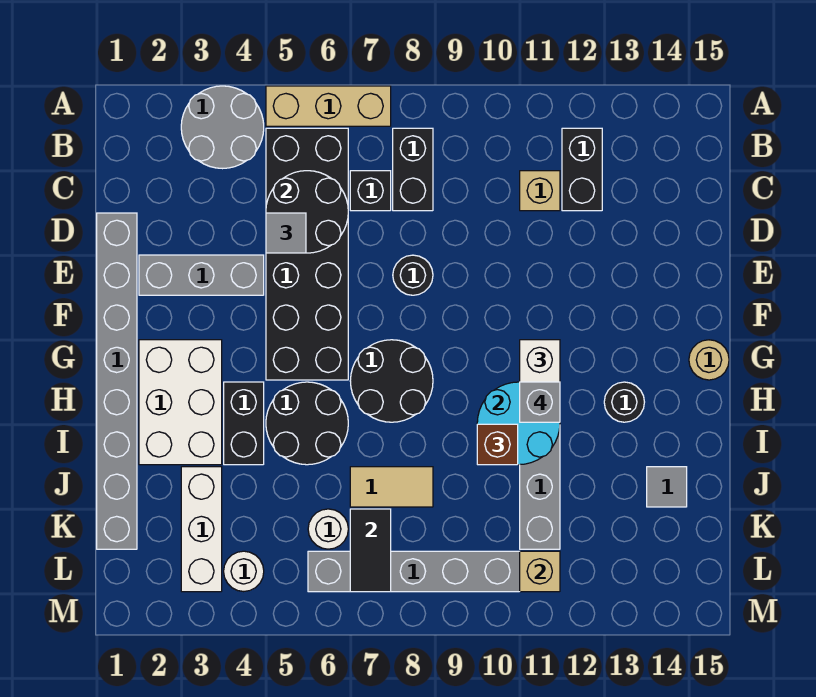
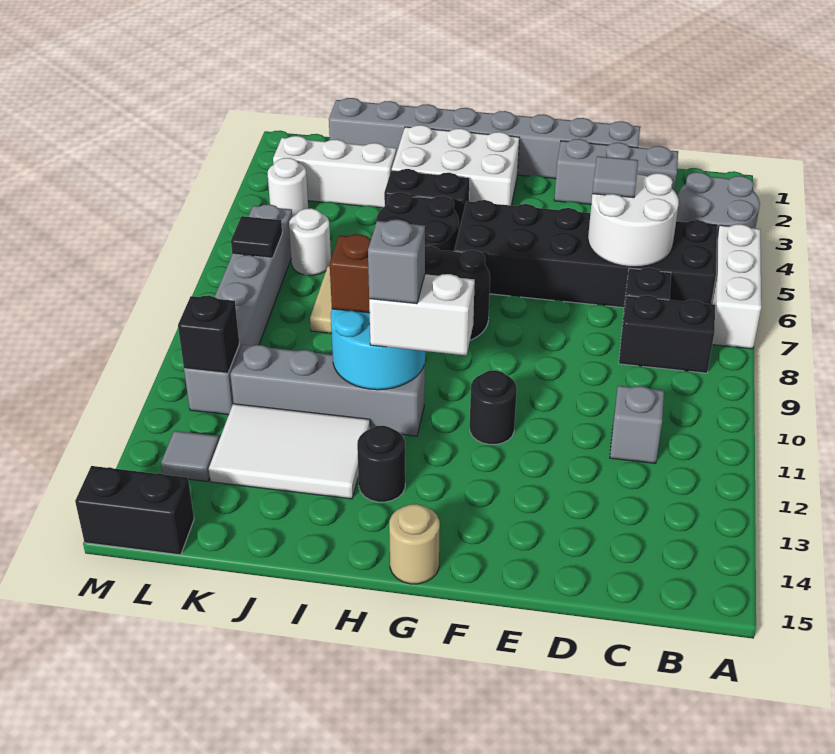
tan 1x3 brick [266,86,391,126] -> white 1x3 brick [711,224,761,349]
black 1x2 brick [562,128,602,211] -> black 1x2 brick moved to [75,466,194,555]
black 2x2 round brick [266,171,348,253] -> white 2x2 round brick [588,173,679,267]
tan 1x1 brick [520,171,560,211] -> grey 1x1 brick [610,386,664,463]
grey 1x3 brick [139,255,264,295] -> grey 1x3 brick turned to [554,139,678,204]
black 1x1 round brick [393,255,433,295] -> black 1x1 round brick moved to [470,370,517,444]
none -> white 2x3 tile [209,404,370,499]
grey 1x1 tile [647,467,687,507] -> grey 1x1 tile moved to [161,431,219,482]
black 1x2 tile [350,509,391,592] -> black 1x1 tile [231,216,282,258]
tan 1x1 brick [520,551,560,592] -> black 1x1 brick [178,296,239,373]

